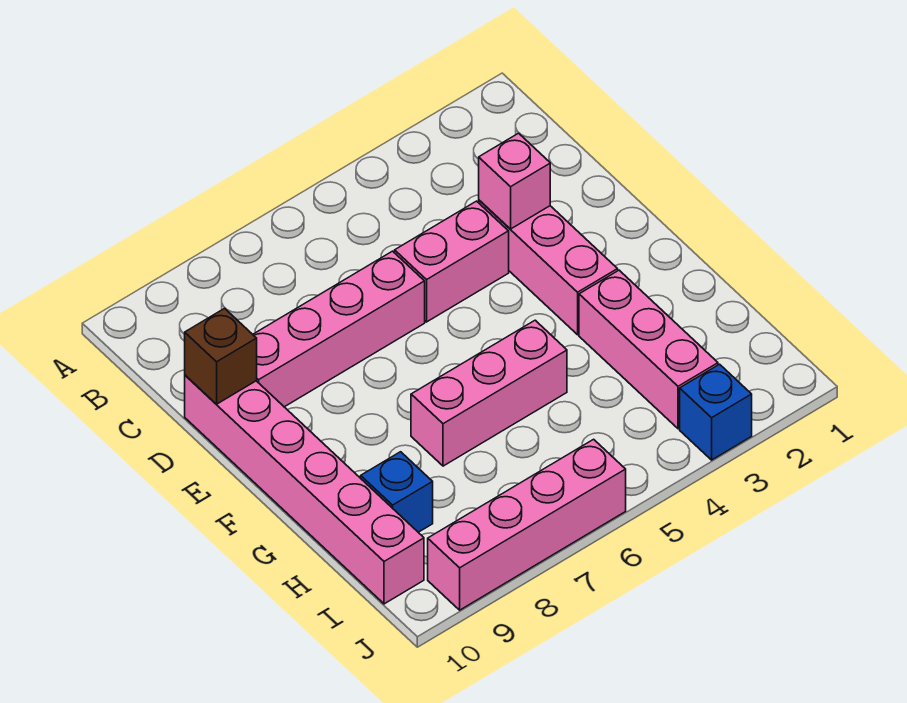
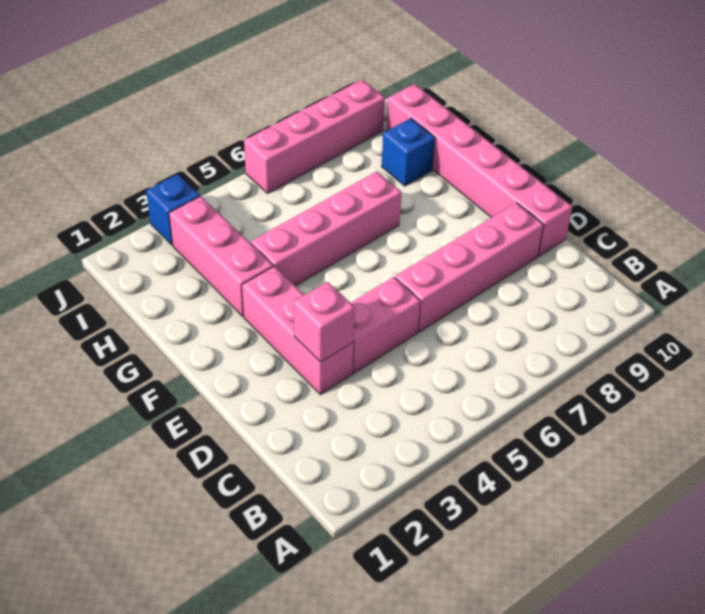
brown 1x1 brick [185,308,257,404] -> none
pink 1x3 brick [411,320,567,466] -> pink 1x4 brick [251,171,402,286]

